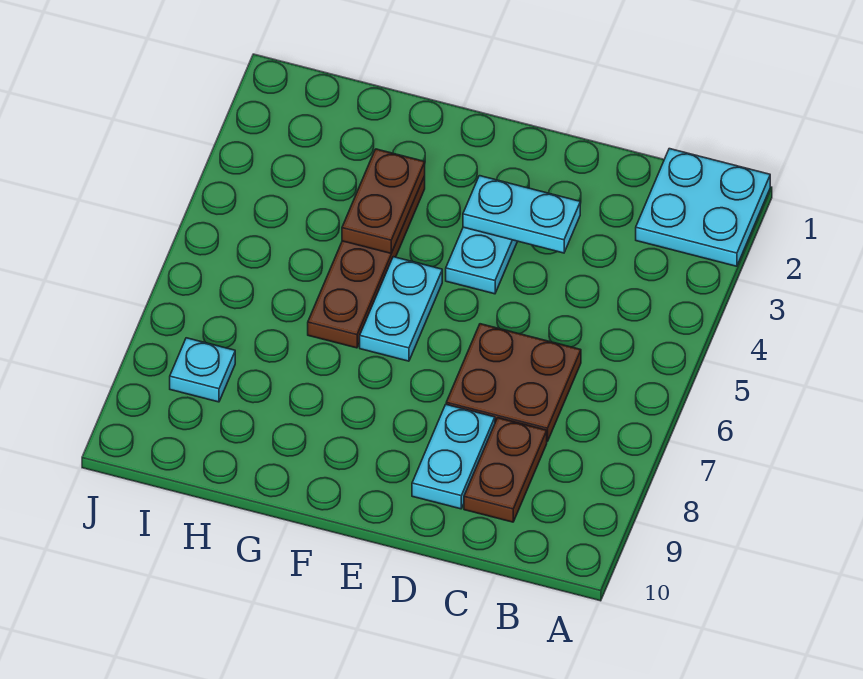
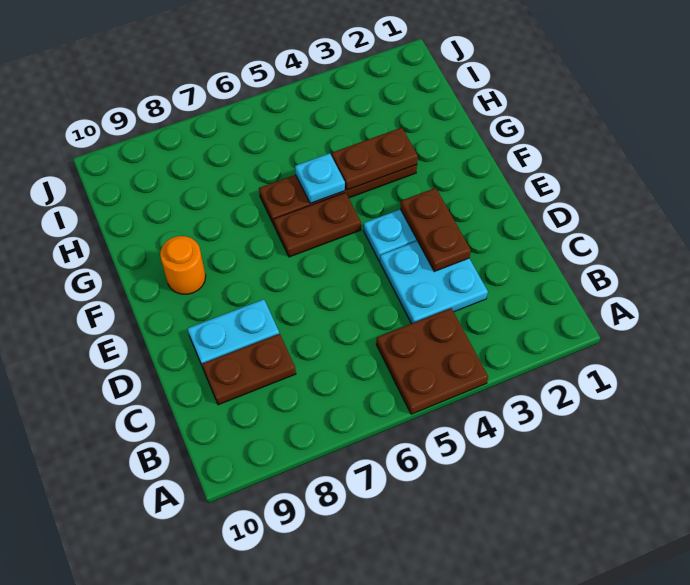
cyan 2x2 plate [636,149,770,266] -> cyan 2x2 plate moved to [380,241,488,324]
brown 2x2 plate [446,324,581,441] -> brown 2x2 plate moved to [376,308,488,414]
cyan 1x2 plate [463,176,580,253] -> brown 1x2 plate [400,188,471,272]
cyan 1x2 plate [360,257,442,361] -> brown 1x2 plate [274,193,361,257]
none -> orange 1x1 round brick [160,236,206,294]
cyan 1x1 plate [170,338,235,402] -> cyan 1x1 plate moved to [295,153,345,204]

